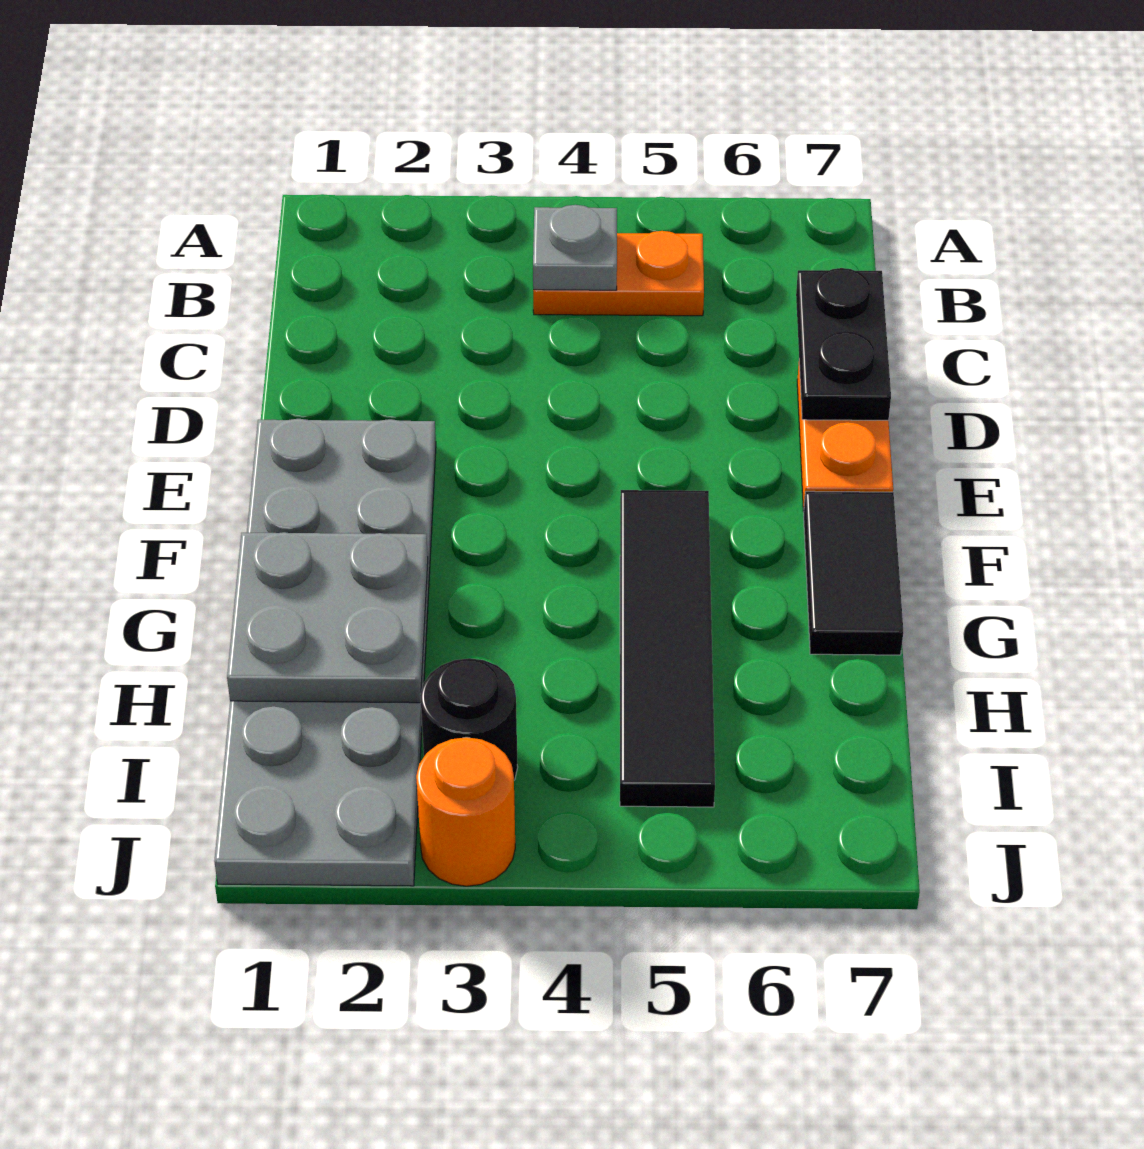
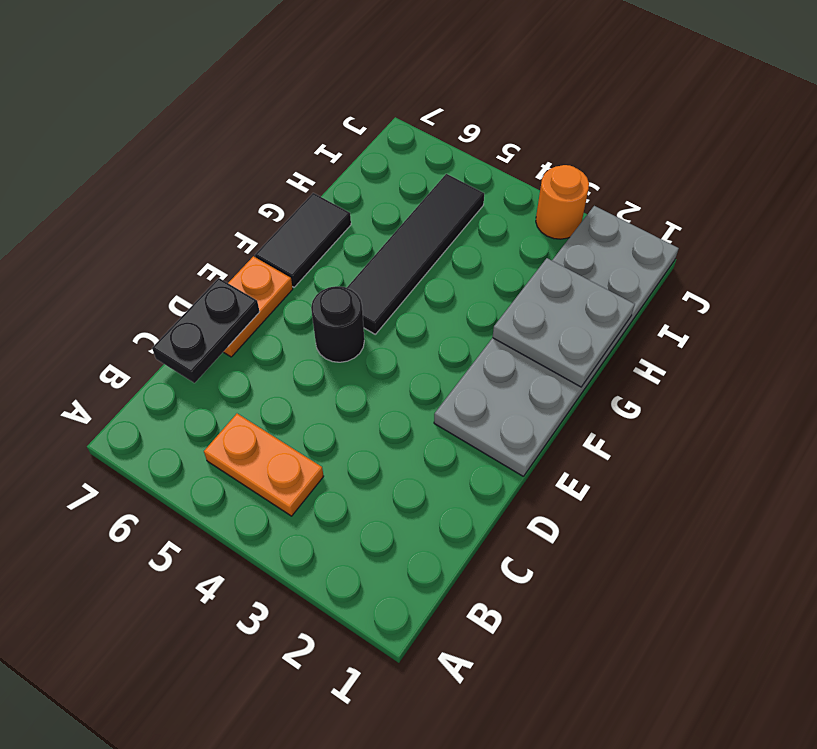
grey 1x1 plate [533,205,617,290] -> none
black 1x1 round brick [420,658,518,780] -> black 1x1 round brick moved to [311,286,364,362]

